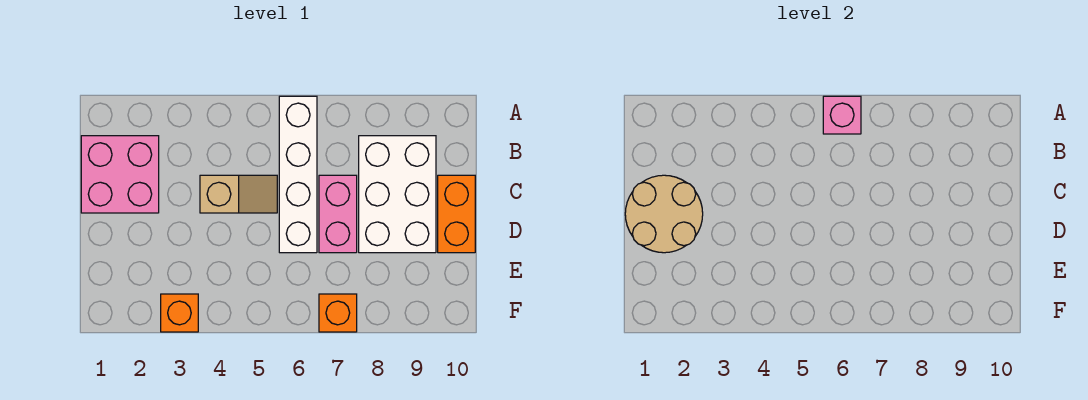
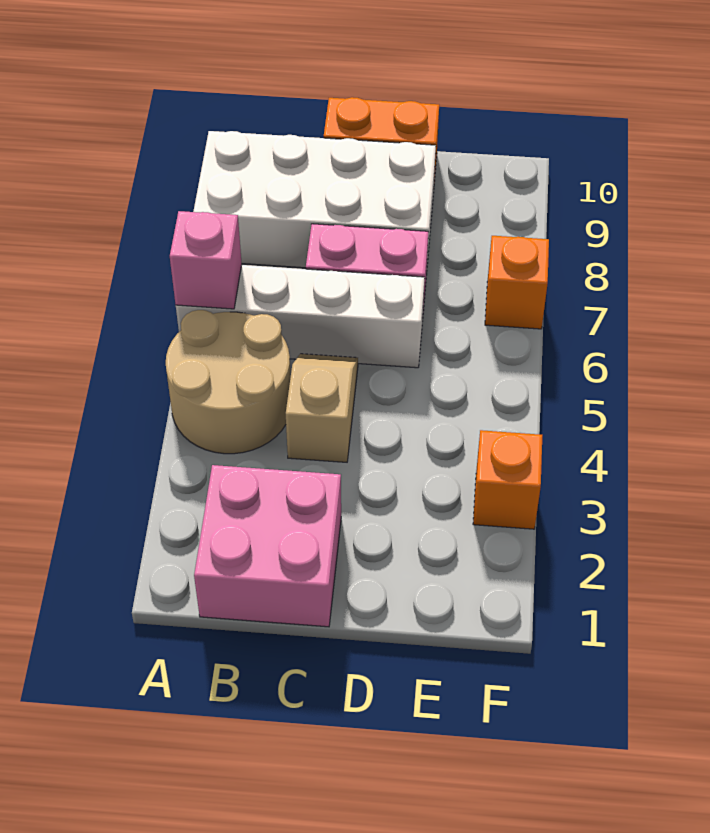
white 2x3 brick [359,136,436,253] -> white 2x4 brick [193,131,436,274]
tan 2x2 round brick [625,175,703,253] -> tan 2x2 round brick moved to [166,310,291,454]

